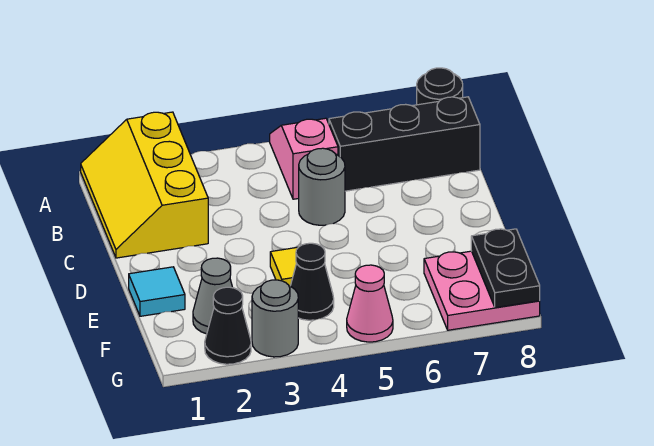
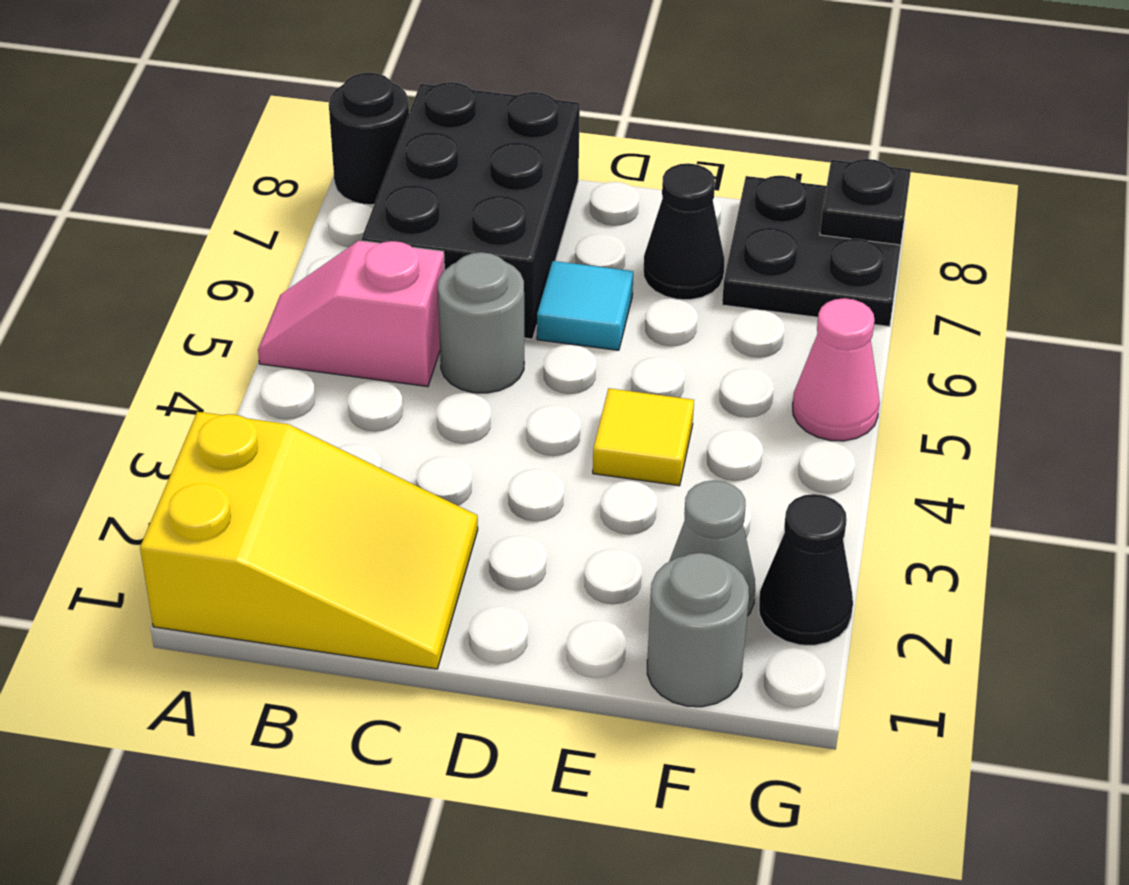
yellow 2x3 slope [81,112,208,258] -> yellow 2x3 slope turned to [140,412,478,669]
black 1x3 brick [329,97,480,191] -> black 2x3 brick [362,82,580,339]
cyan 1x1 tile [129,267,185,316] -> cyan 1x1 tile moved to [537,261,633,350]
black 1x1 cone [291,243,334,320] -> black 1x1 cone moved to [644,163,724,300]
pink 2x2 plate [424,251,540,330] -> black 2x2 plate [722,176,901,327]
black 1x2 plate [471,229,540,308] -> black 1x1 plate [820,159,911,245]
grey 1x1 round brick [252,280,298,357] -> grey 1x1 round brick moved to [647,553,749,707]

